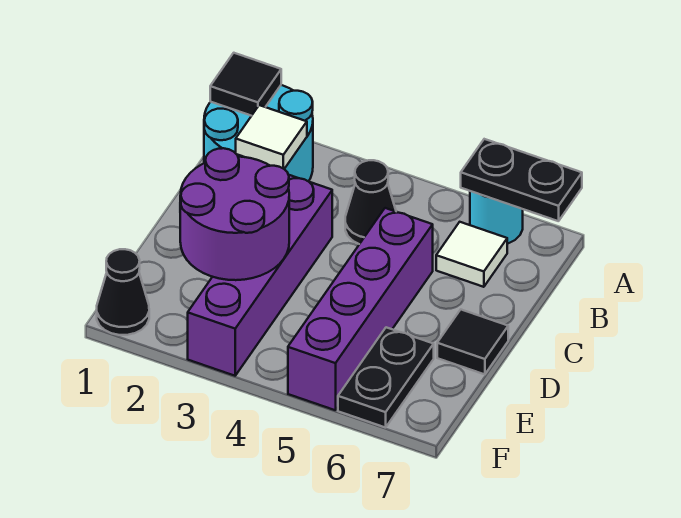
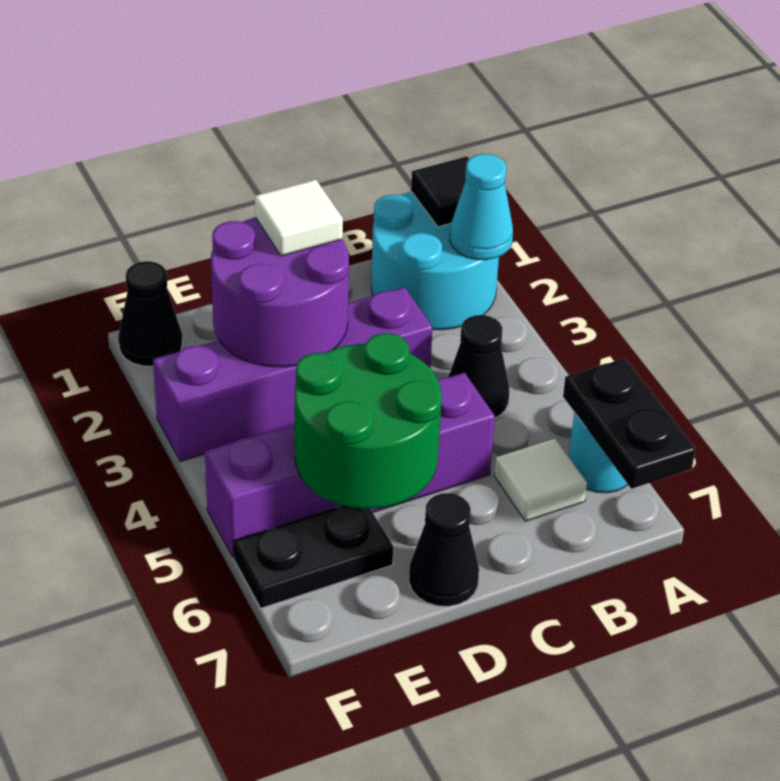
none -> cyan 1x1 cone [450,154,513,260]
white 1x1 tile [236,105,307,169] -> white 1x1 tile moved to [255,180,343,256]
none -> green 2x2 round brick [295,333,442,509]
black 1x1 tile [437,310,508,374] -> black 1x1 cone [409,493,479,606]

